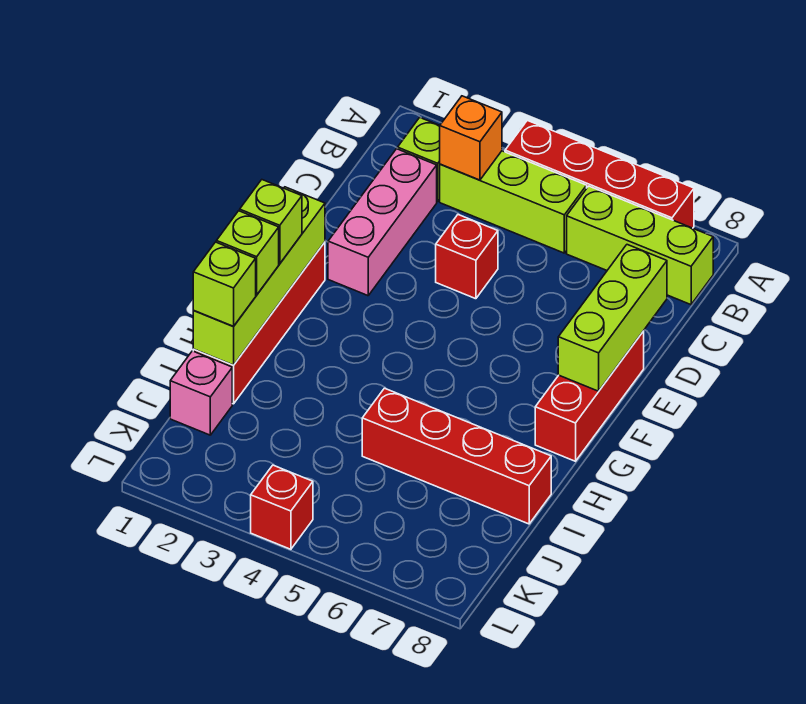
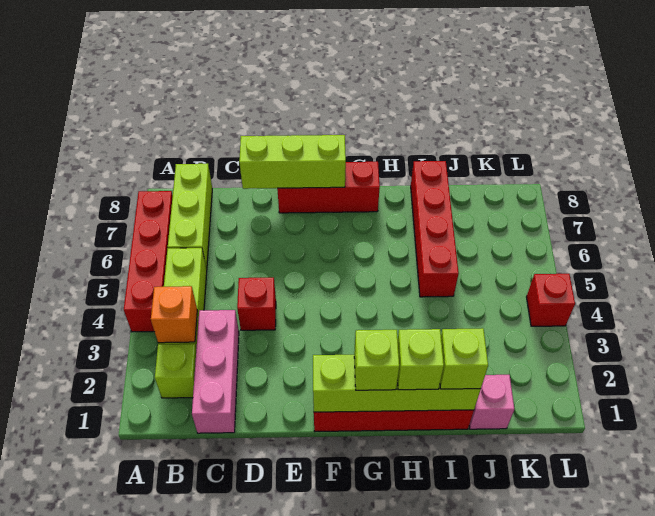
pink 1x3 brick [328,149,437,296] -> pink 1x3 brick turned to [192,310,239,433]

